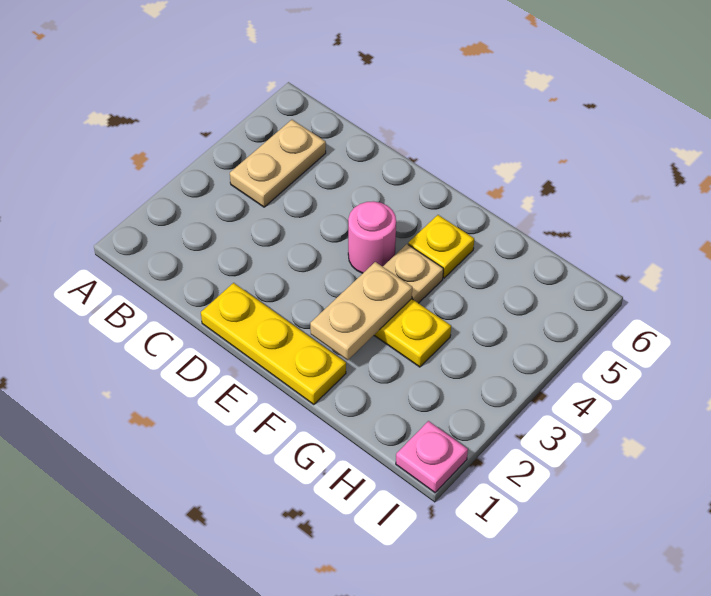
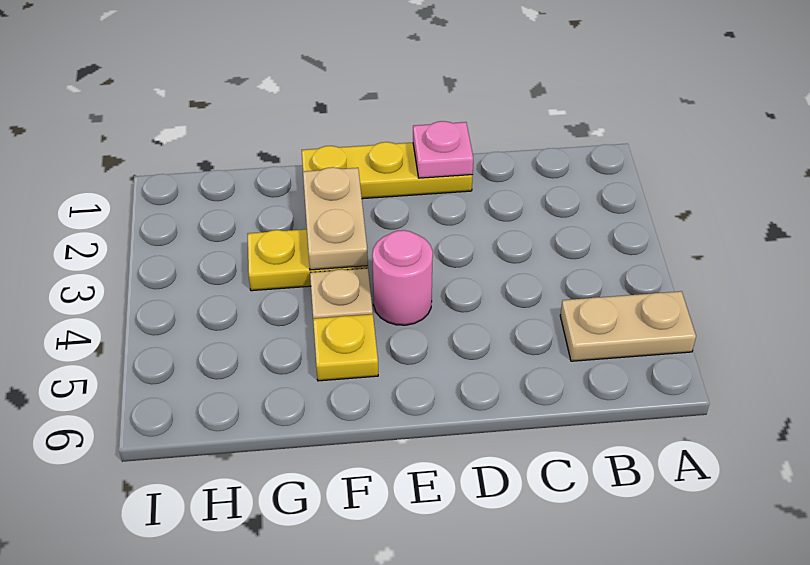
tan 1x2 plate [230,120,326,207] -> tan 1x2 plate turned to [560,291,696,361]
pink 1x1 plate [396,421,468,493] -> pink 1x1 plate moved to [413,121,473,178]

